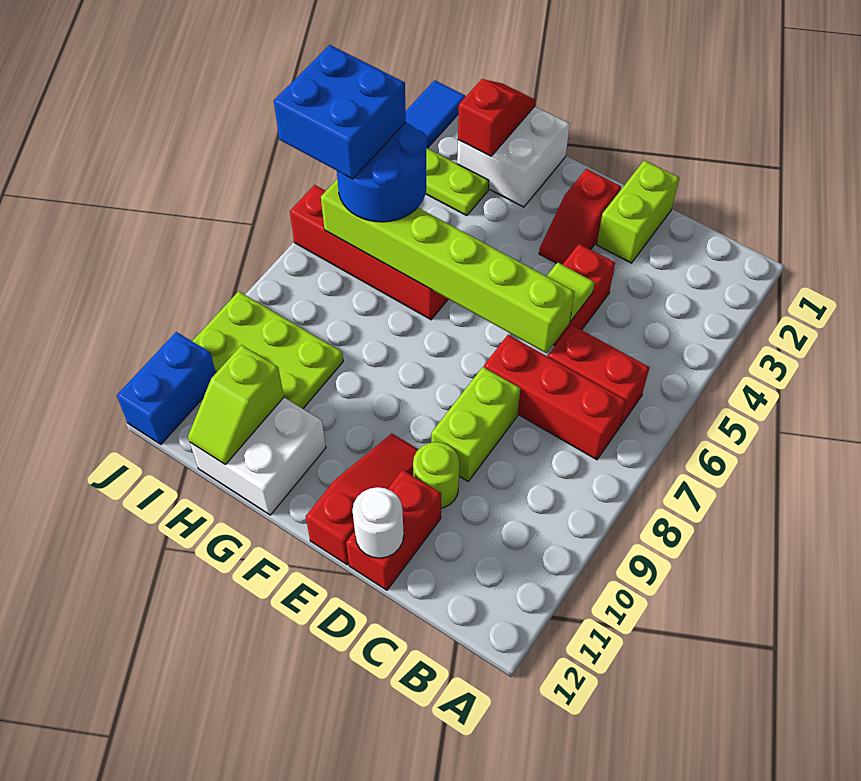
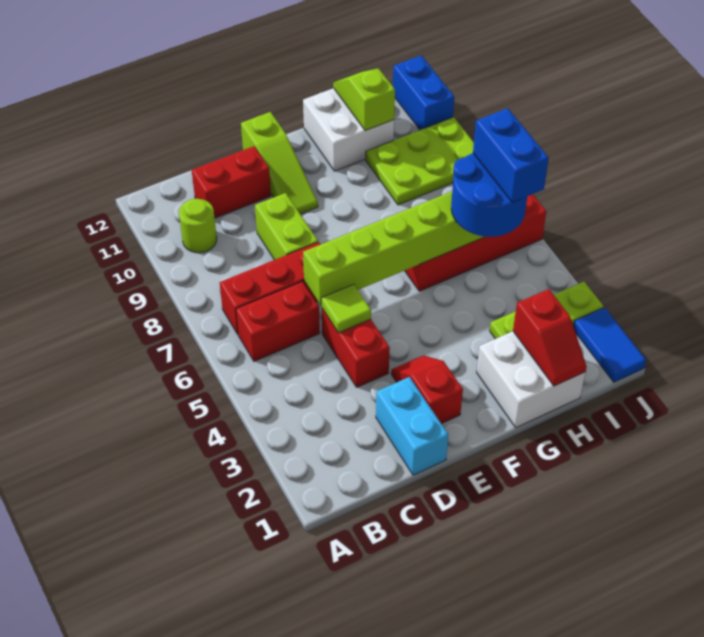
lime 1x2 brick [597,160,679,263] -> cyan 1x2 brick [376,377,448,475]
lime 1x1 round brick [413,442,459,508] -> lime 1x1 round brick moved to [179,199,217,253]
red 1x2 brick [346,470,441,590] -> red 1x2 brick turned to [192,146,271,218]
white 1x1 round brick [352,487,404,558] -> none
red 1x3 slope [306,434,419,565] -> lime 1x3 slope [241,112,318,214]
blue 2x2 brick [274,45,406,179] -> blue 1x2 brick [473,108,549,202]

